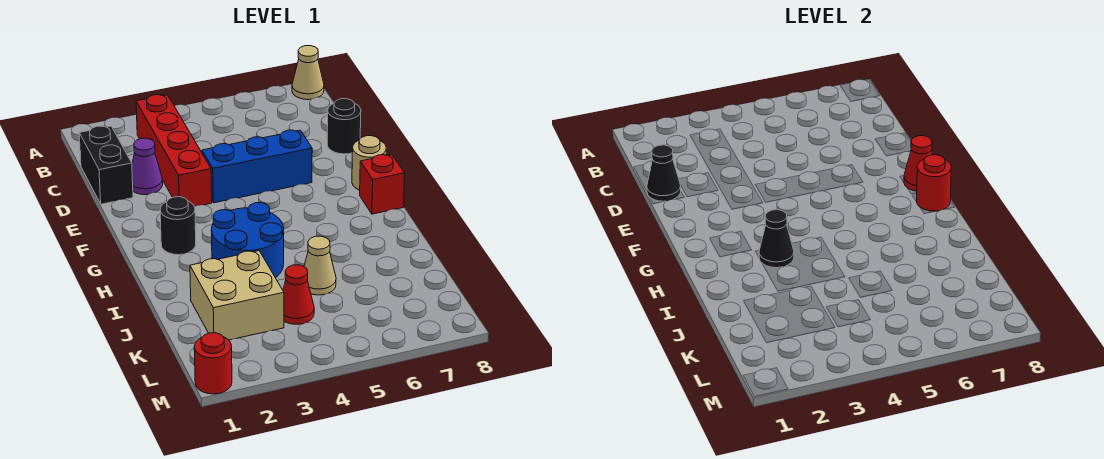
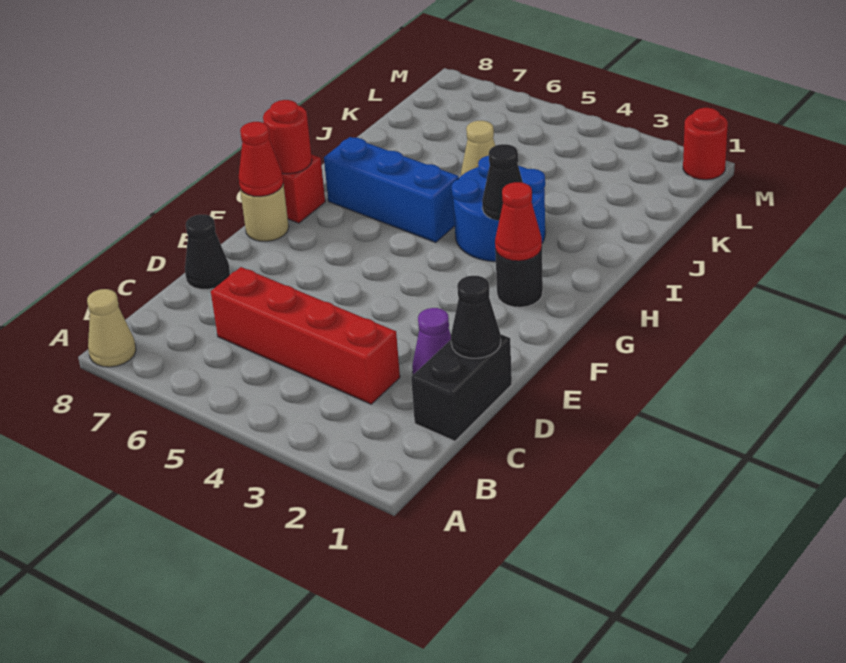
red 1x4 brick [136,95,212,207] -> red 1x4 brick turned to [211,267,400,404]
black 1x1 round brick [327,99,361,154] -> black 1x1 cone [185,215,230,289]
blue 1x3 brick [202,130,312,203] -> blue 1x3 brick moved to [324,137,459,242]
tan 2x2 brick [190,251,284,340] -> none
red 1x1 cone [283,265,314,324] -> red 1x1 cone moved to [495,182,542,261]

